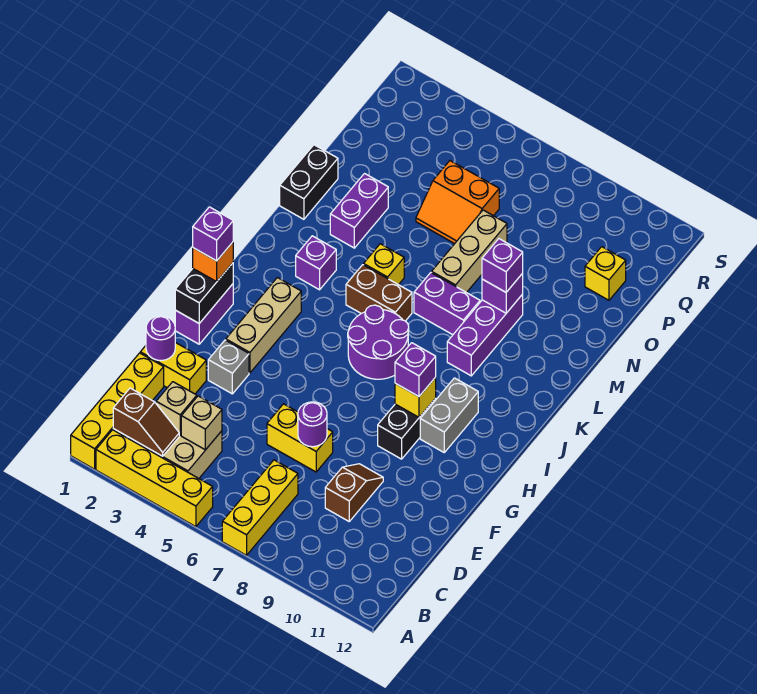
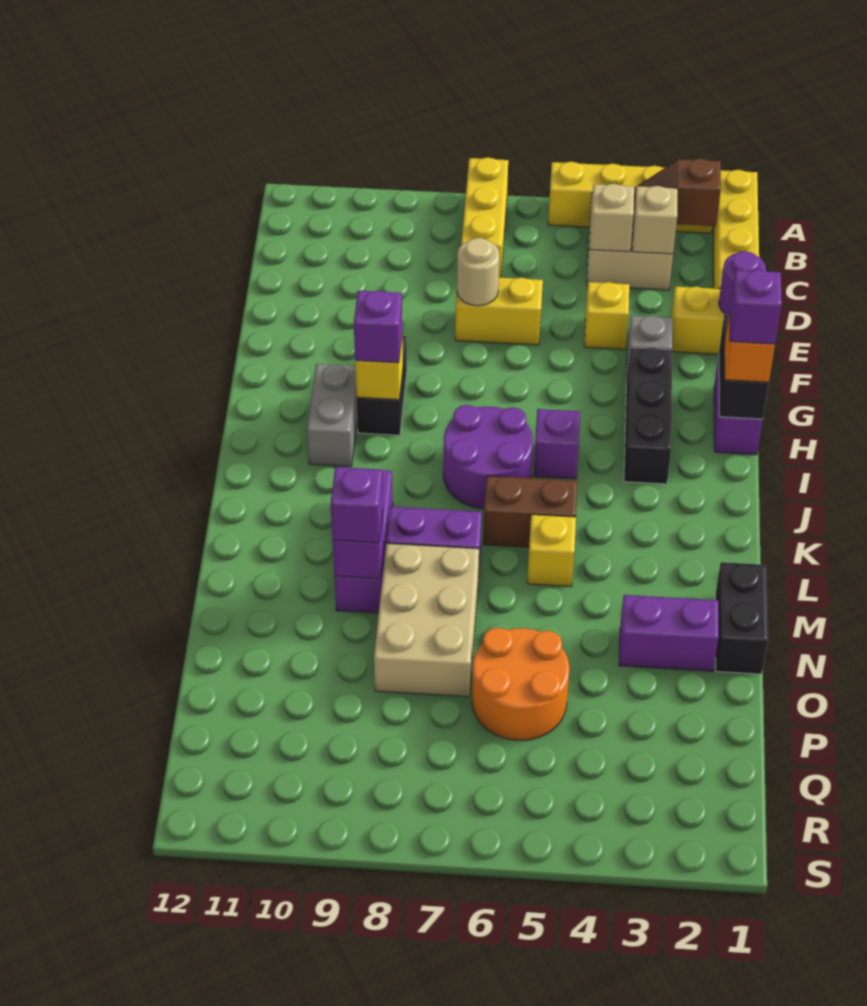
brown 1x2 slope [325,464,383,521] -> none
purple 1x1 round brick [298,402,327,447] -> tan 1x1 round brick [457,238,499,306]
tan 1x3 brick [226,278,301,373] -> black 1x3 brick [624,348,672,484]
purple 1x1 brick [296,236,336,290] -> purple 1x1 brick moved to [534,409,580,479]
purple 1x2 brick [330,174,388,248] -> purple 1x2 brick turned to [619,595,719,671]
tan 1x3 brick [432,210,507,293] -> tan 2x3 brick [374,543,479,697]
orange 2x2 slope [416,161,499,244] -> orange 2x2 round brick [472,628,569,740]
yellow 1x1 brick [585,247,626,300] -> yellow 1x1 brick moved to [584,282,629,350]

